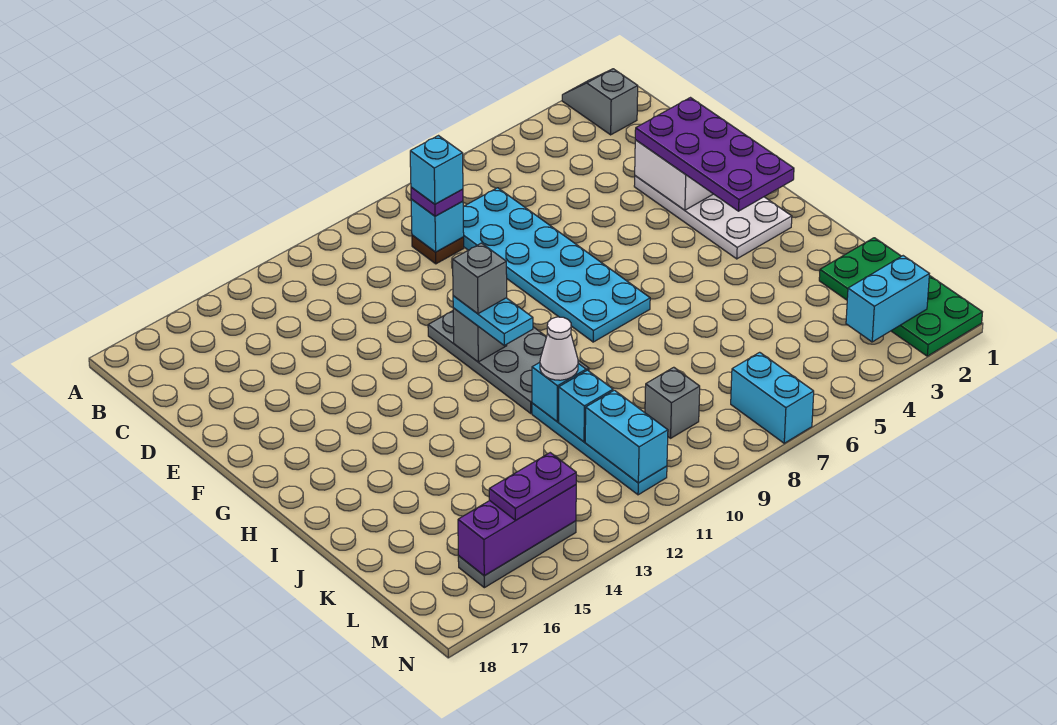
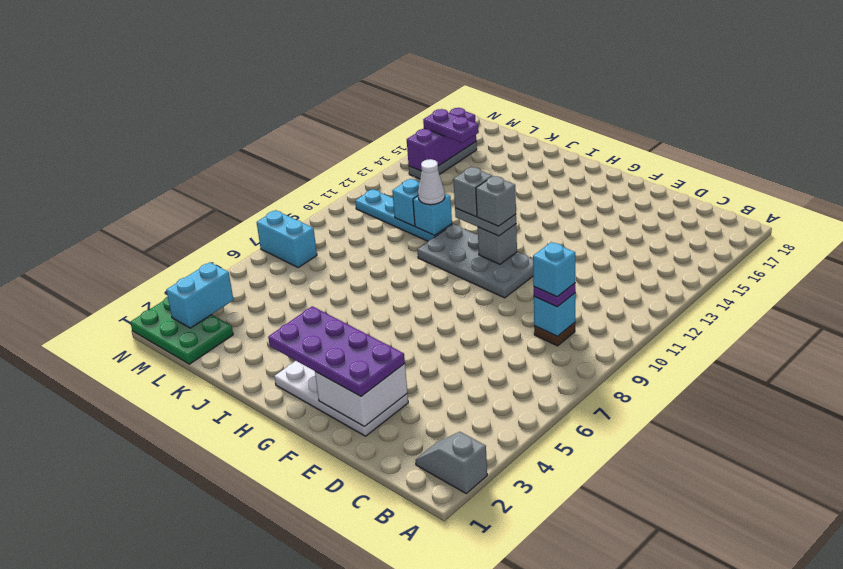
grey 1x2 slope [562,69,638,135] -> grey 1x2 slope turned to [416,432,487,493]
cyan 2x6 plate [463,188,650,342] -> none
cyan 1x2 plate [453,296,533,345] -> grey 1x2 plate [455,208,516,236]
green 2x4 plate [819,238,982,356] -> green 2x3 plate [130,297,233,364]
grey 1x1 brick [645,367,700,438] -> grey 1x1 brick moved to [453,167,492,217]
cyan 1x2 brick [585,390,668,483] -> none
purple 1x2 plate [489,453,576,520] -> purple 1x2 plate turned to [423,109,479,143]

